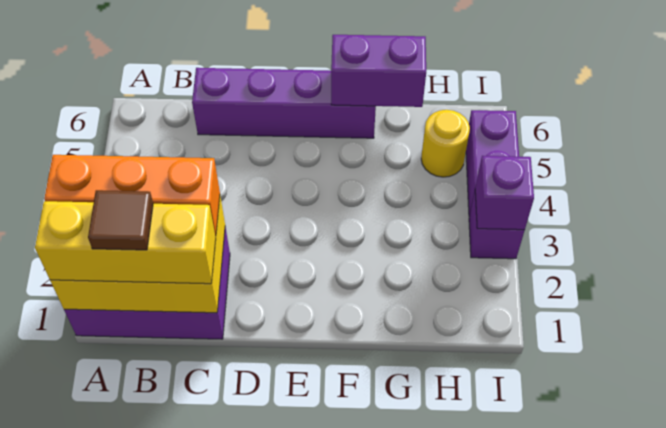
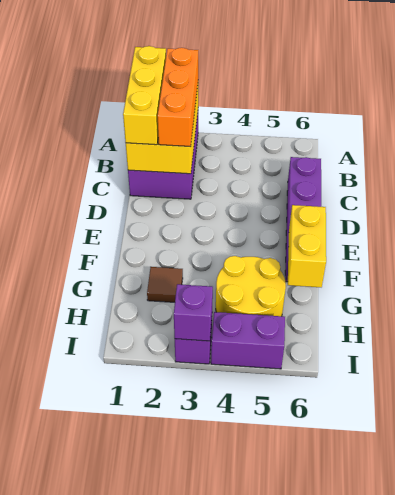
brown 1x1 tile [88,190,153,250] -> brown 1x1 tile moved to [147,267,183,302]
purple 1x2 brick [331,35,426,107] -> yellow 1x2 brick [288,205,326,287]
yellow 1x1 round brick [421,110,470,177] -> yellow 2x2 round brick [216,256,286,316]

